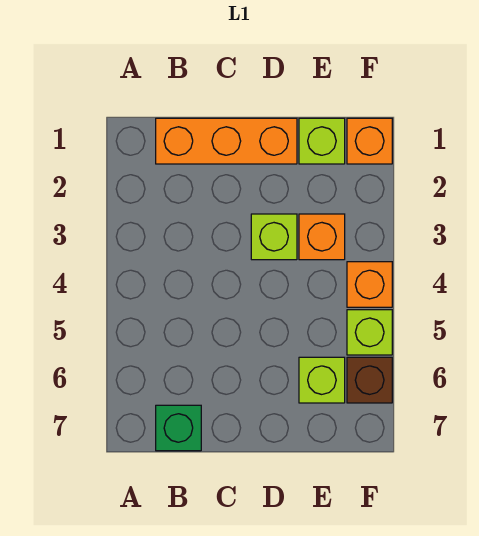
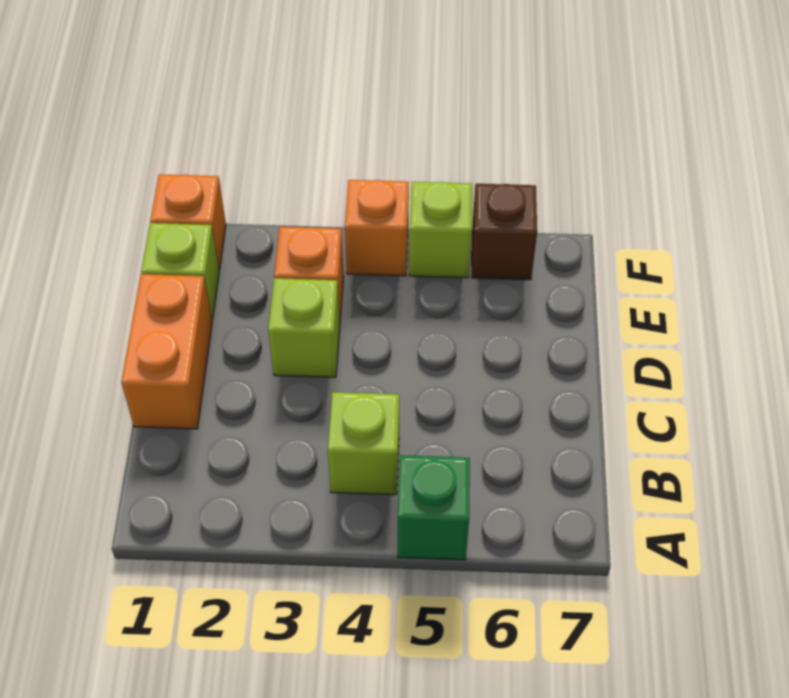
orange 1x3 brick [156,118,297,164] -> orange 1x2 brick [121,274,212,429]
green 1x1 brick [156,405,201,451] -> green 1x1 brick moved to [398,455,470,560]
lime 1x1 brick [299,357,345,403] -> lime 1x1 brick moved to [328,392,399,495]

